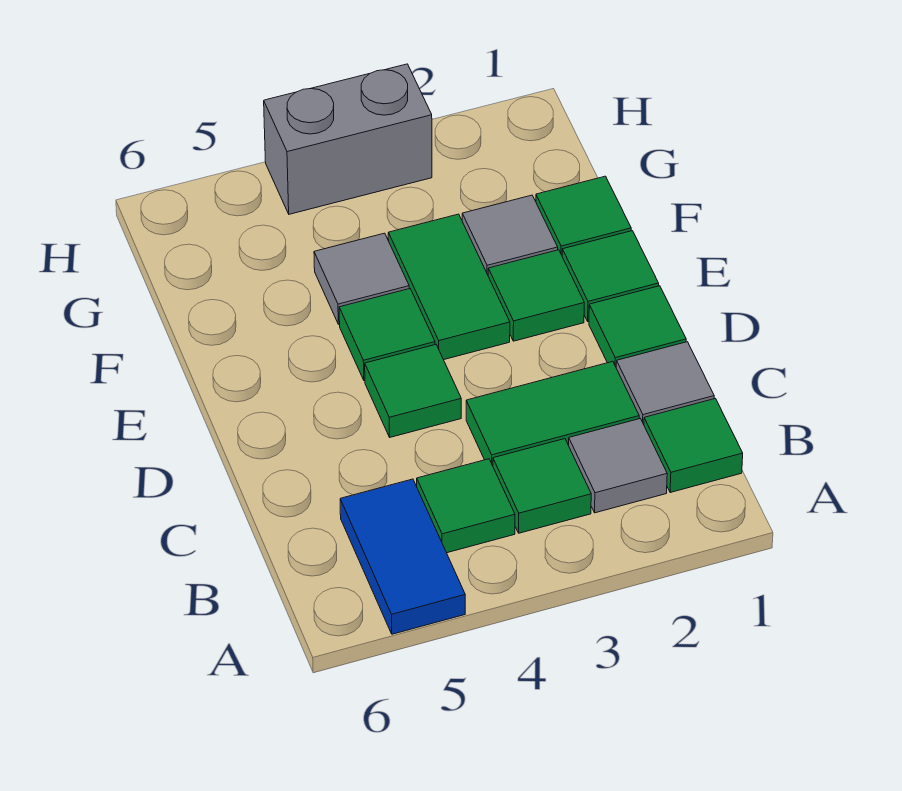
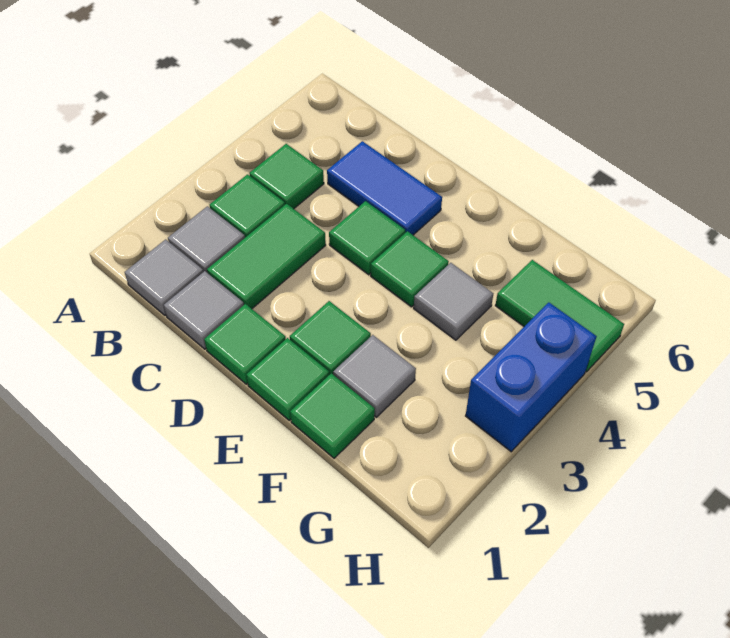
blue 1x2 tile [340,479,465,634] -> blue 1x2 tile moved to [327,141,442,235]
green 1x1 tile [644,399,743,493] -> grey 1x1 tile [125,239,203,315]
green 1x2 tile [388,214,510,360] -> green 1x2 tile moved to [495,260,624,372]
grey 1x2 brick [264,64,432,214] -> blue 1x2 brick [466,302,597,452]

